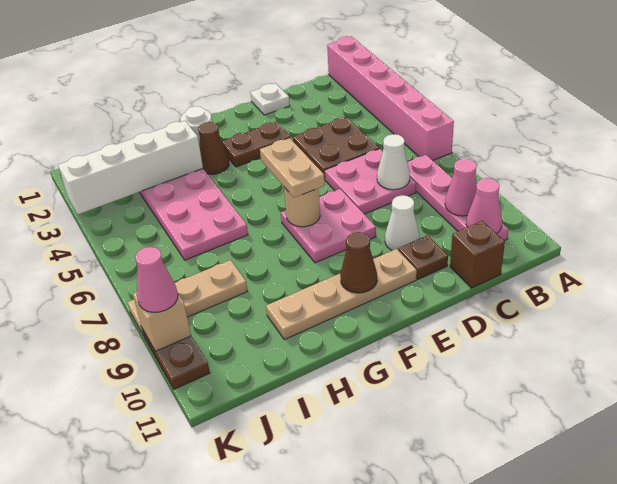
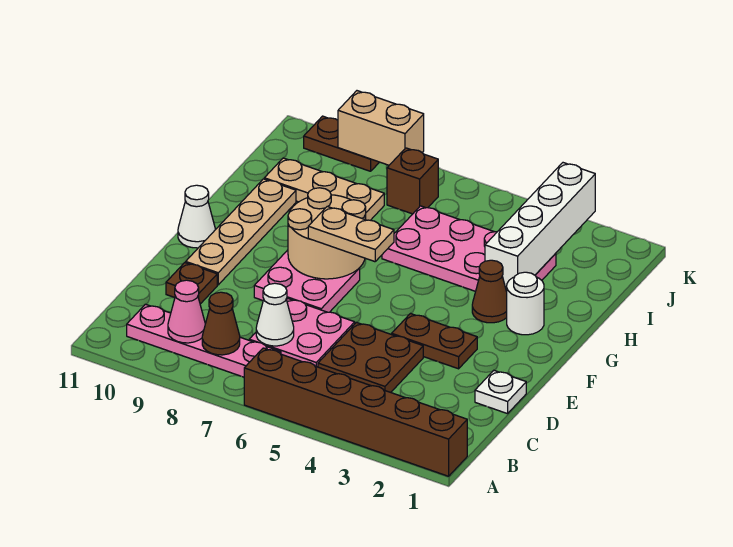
pink 1x6 brick [327,36,454,160] -> brown 1x6 brick [244,348,467,476]
pink 1x1 cone [466,178,502,234] -> none
brown 1x1 brick [450,221,505,288] -> brown 1x1 brick moved to [387,148,438,214]
white 1x1 cone [385,195,420,251] -> white 1x1 cone moved to [178,185,215,248]
brown 1x2 plate [222,122,291,167] -> brown 1x2 plate turned to [392,313,477,369]
tan 1x1 round brick [284,187,320,227] -> tan 2x2 round brick [288,188,366,279]
brown 1x1 cone [340,232,377,293] -> brown 1x1 cone moved to [202,292,240,355]
tan 1x3 plate [128,260,247,334] -> tan 1x3 plate turned to [264,158,384,220]
tan 1x1 brick [133,292,191,351] -> tan 1x2 brick [338,91,424,165]
pink 1x1 cone [135,247,178,312] -> none

